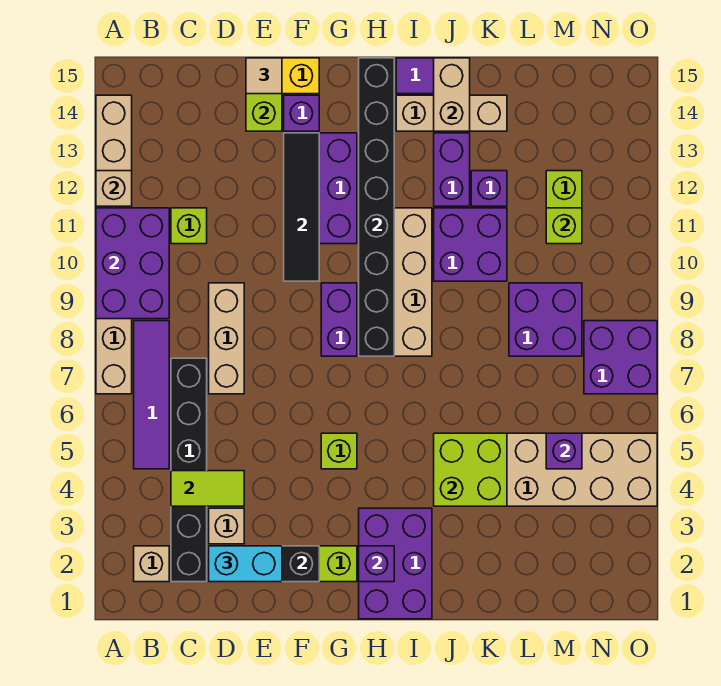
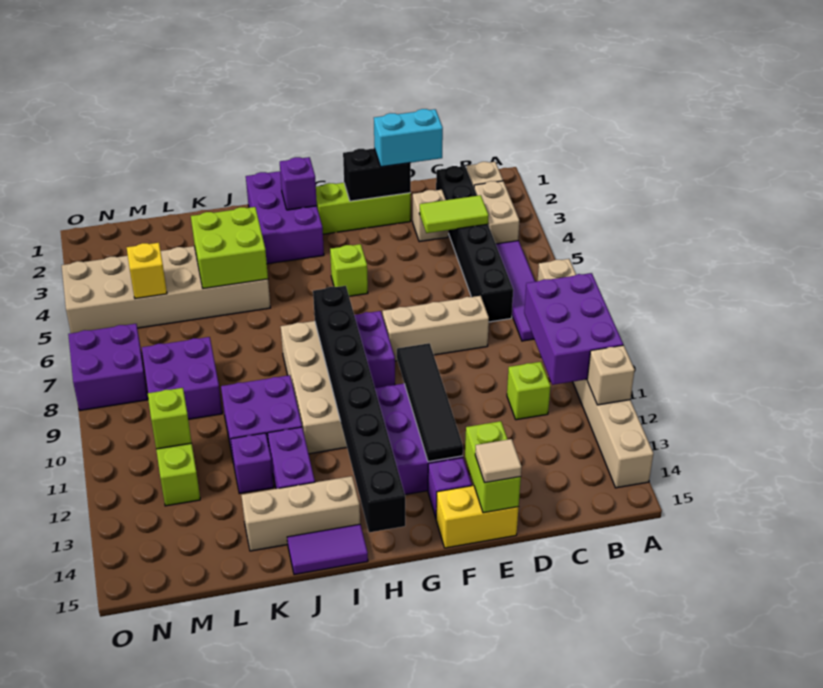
tan 1x3 brick [209,283,244,394] -> tan 1x3 brick turned to [383,296,489,361]
tan 1x2 brick [434,58,470,131] -> tan 1x2 brick moved to [474,181,519,244]
purple 1x1 brick [546,433,582,469] -> yellow 1x1 brick [127,243,167,299]

